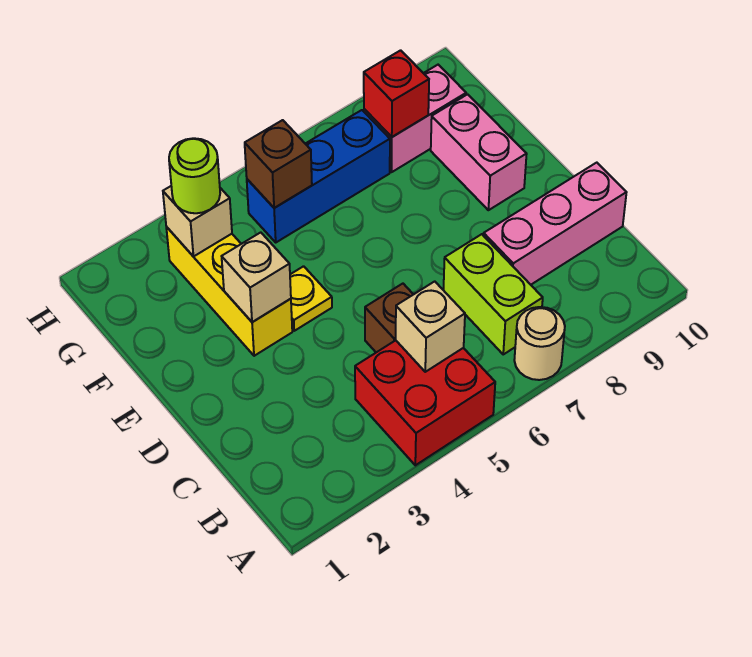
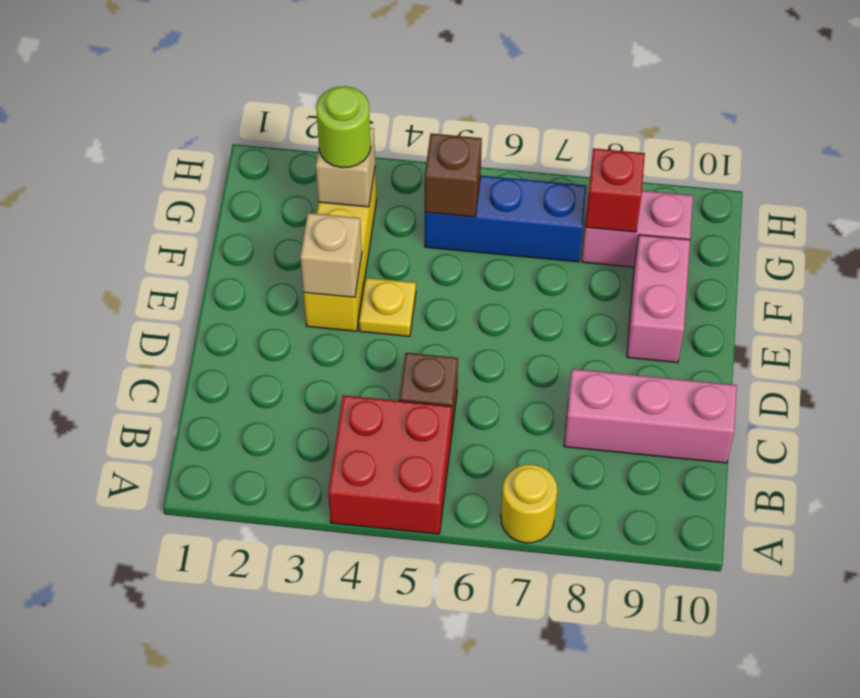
tan 1x1 round brick [514,307,565,380] -> yellow 1x1 round brick [501,464,557,543]
tan 1x1 brick [396,281,465,372] -> none
lime 1x2 brick [444,234,543,354] -> none

